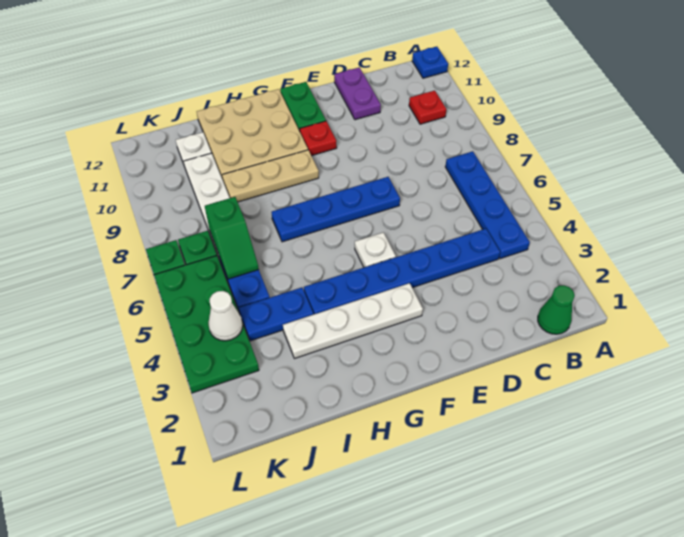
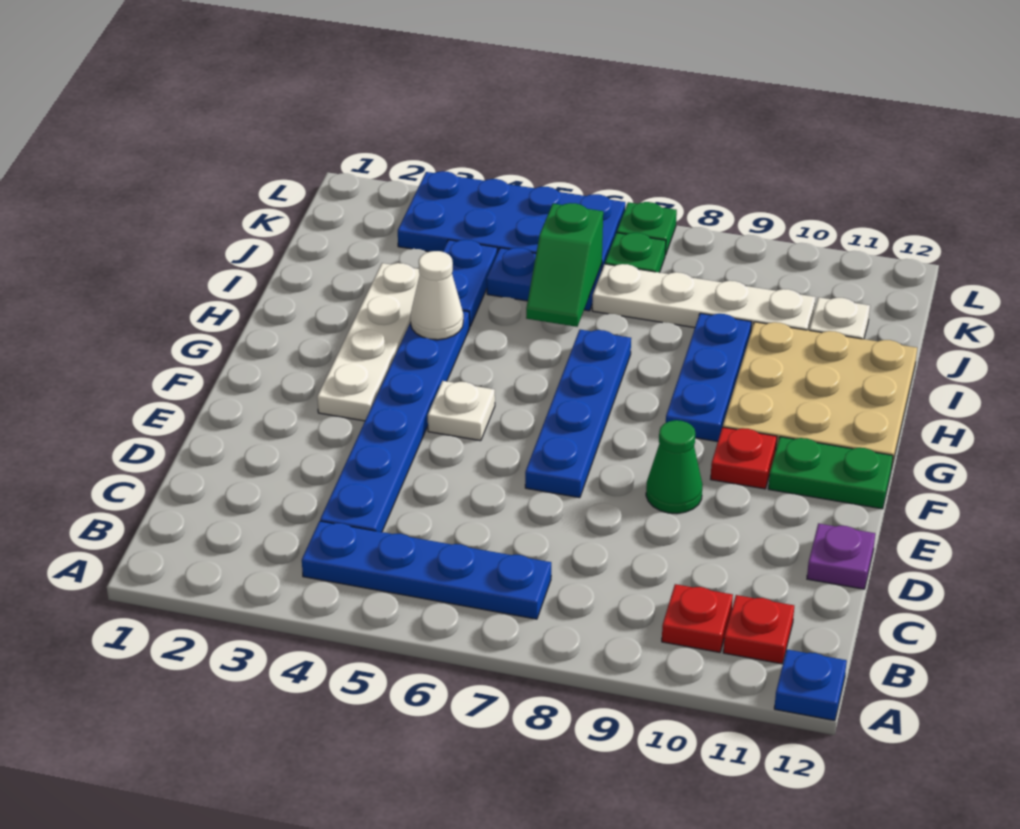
green 1x1 cone [538,285,575,334] -> green 1x1 cone moved to [646,420,703,514]
none -> red 1x1 plate [723,595,794,664]
purple 1x2 plate [334,67,381,120] -> purple 1x1 plate [807,523,875,589]
tan 1x3 plate [222,150,319,202] -> blue 1x3 plate [666,313,751,442]
green 1x2 slope [205,197,259,279] -> green 1x2 slope turned to [526,203,603,327]
green 2x4 plate [154,256,259,393] -> blue 2x4 plate [398,171,625,269]
white 1x1 cone [208,291,243,341] -> white 1x1 cone moved to [410,251,463,340]

